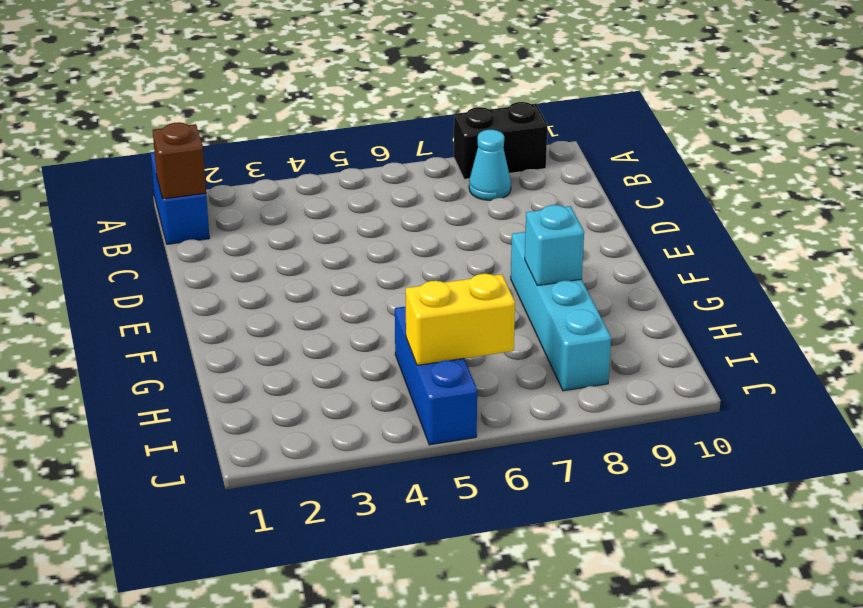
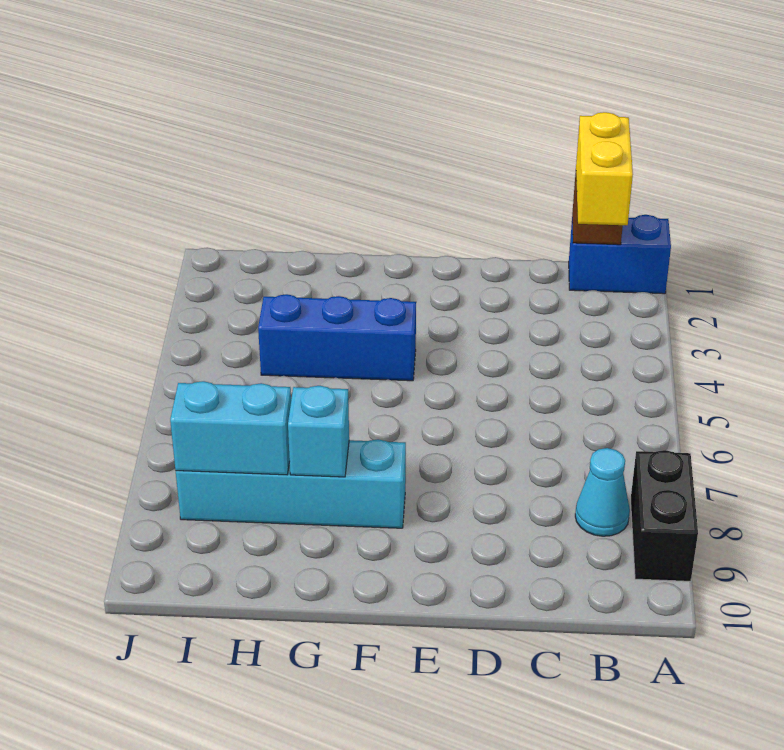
blue 1x3 brick [395,306,477,445] -> blue 1x3 brick moved to [258,294,416,381]
none -> cyan 1x2 brick [170,381,291,475]
yellow 1x2 brick [406,274,515,365] -> yellow 1x2 brick moved to [576,112,633,225]

